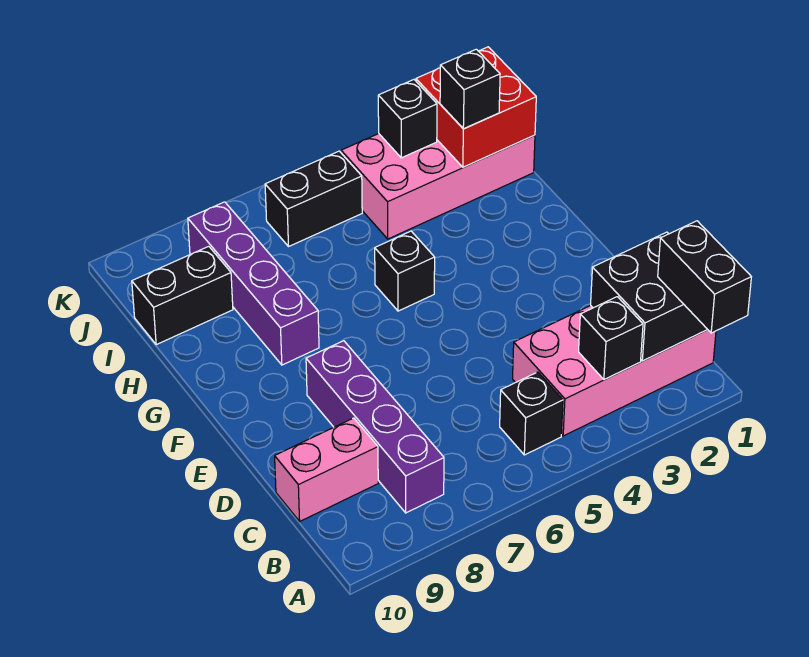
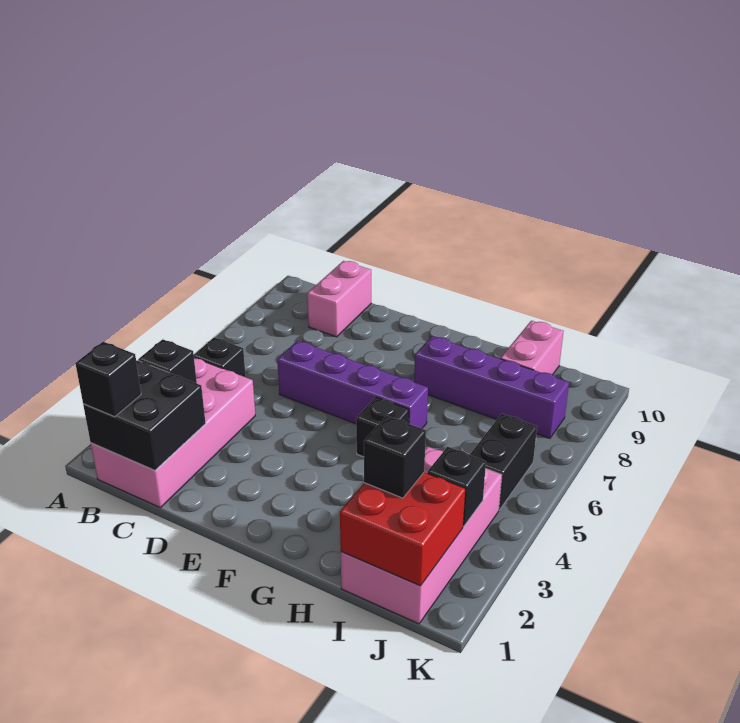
black 1x2 brick [658,221,751,333] -> black 1x1 brick [75,342,141,417]
purple 1x4 brick [306,341,444,513] -> purple 1x4 brick moved to [277,341,428,429]
black 1x2 brick [132,246,233,345] -> pink 1x2 brick [500,321,564,375]

